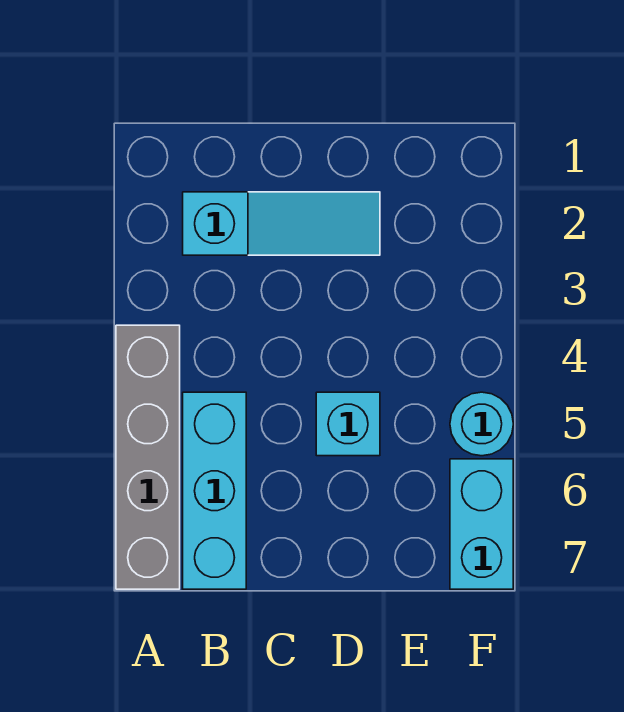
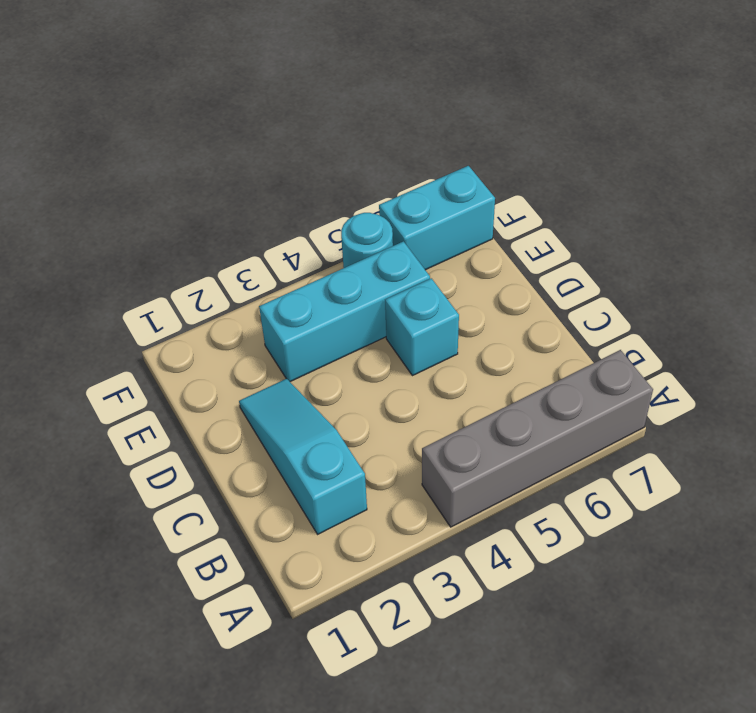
cyan 1x3 brick [183,392,246,589] -> cyan 1x3 brick moved to [259,241,430,382]

